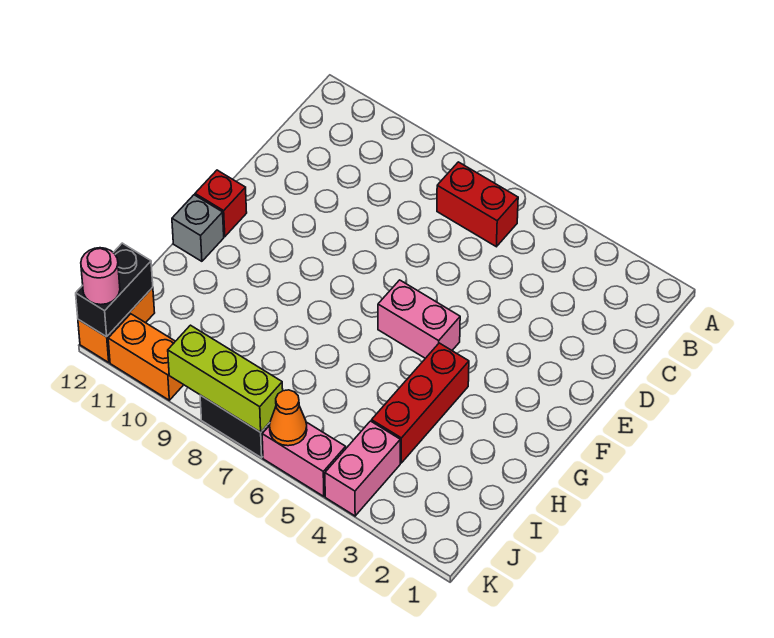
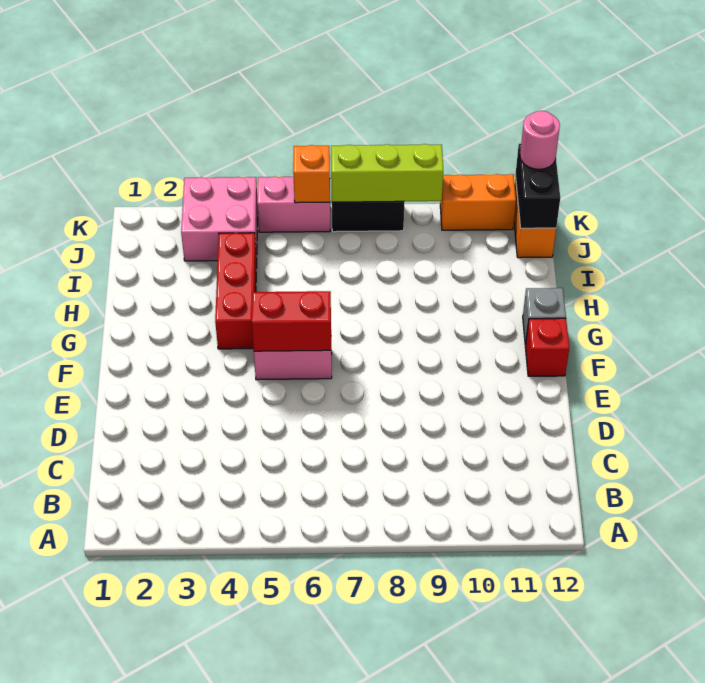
red 1x2 brick [437,162,518,247] -> red 1x2 brick moved to [252,291,331,351]
pink 1x2 brick [325,421,400,516] -> pink 2x2 brick [181,177,258,261]
orange 1x1 cone [270,390,307,446] -> orange 1x1 brick [293,145,330,203]

